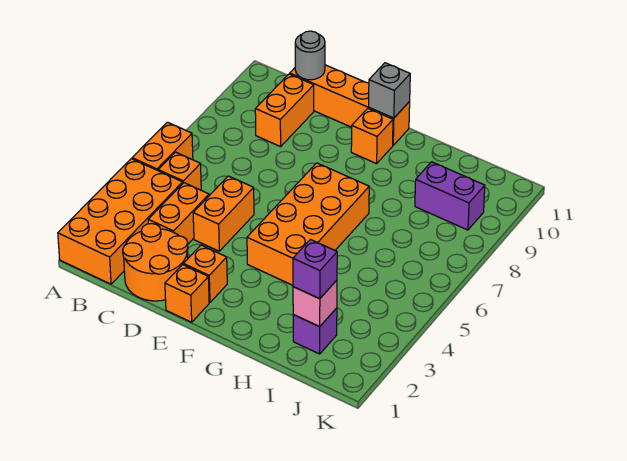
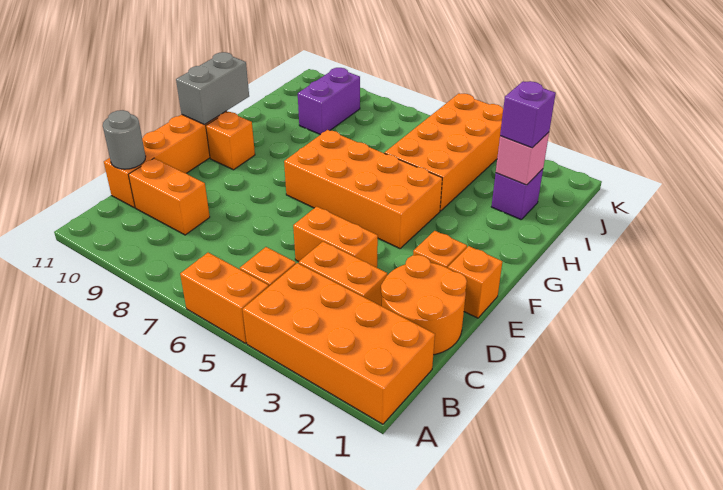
grey 1x1 brick [369,63,410,118] -> grey 1x2 brick [176,52,249,124]
none -> orange 2x4 brick [385,93,503,211]

